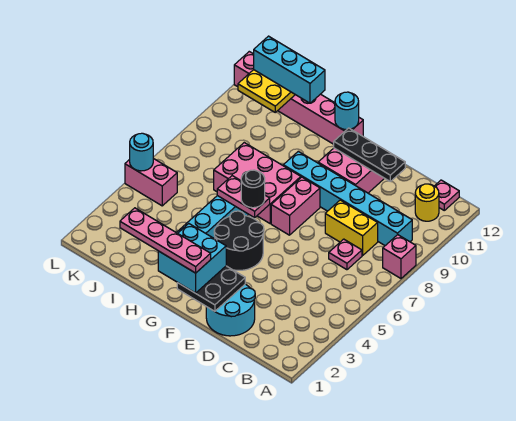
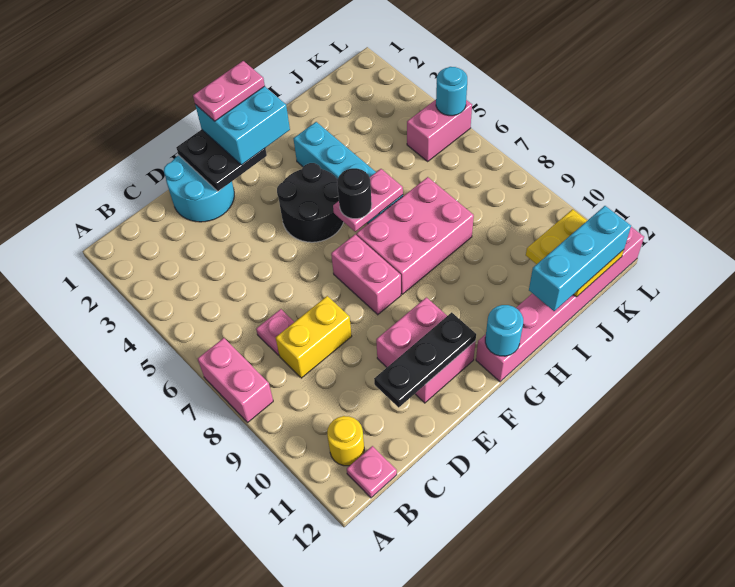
pink 1x1 brick [383,235,416,278] -> pink 1x2 brick [198,338,273,422]
cyan 1x6 brick [283,151,412,246] -> none
pink 1x4 plate [120,208,211,273] -> pink 1x2 plate [193,61,265,121]

